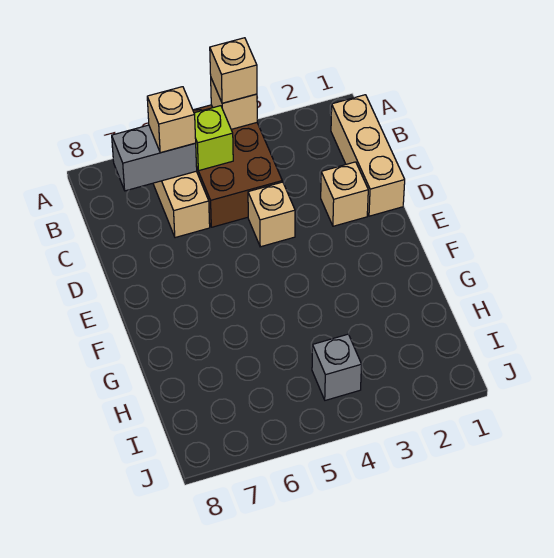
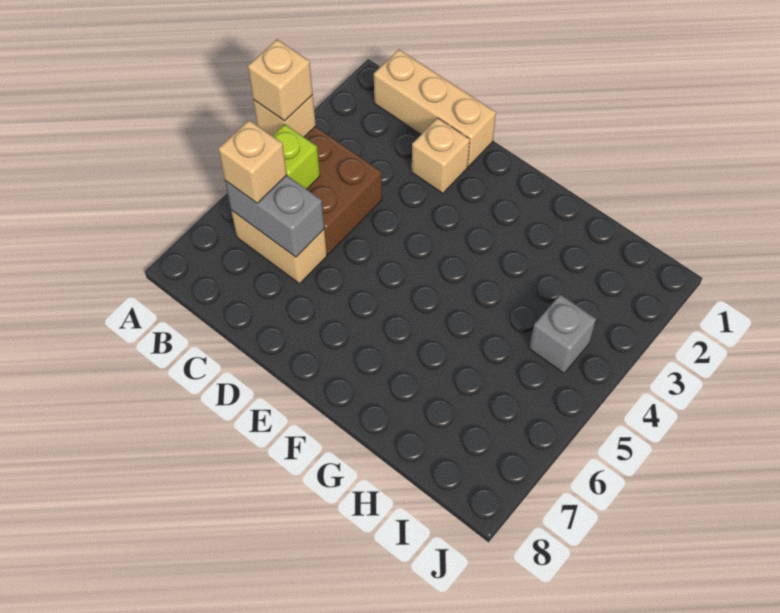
grey 1x2 brick [112,125,197,191] -> grey 1x2 brick turned to [225,175,324,257]
tan 1x1 brick [248,182,295,247] -> none

